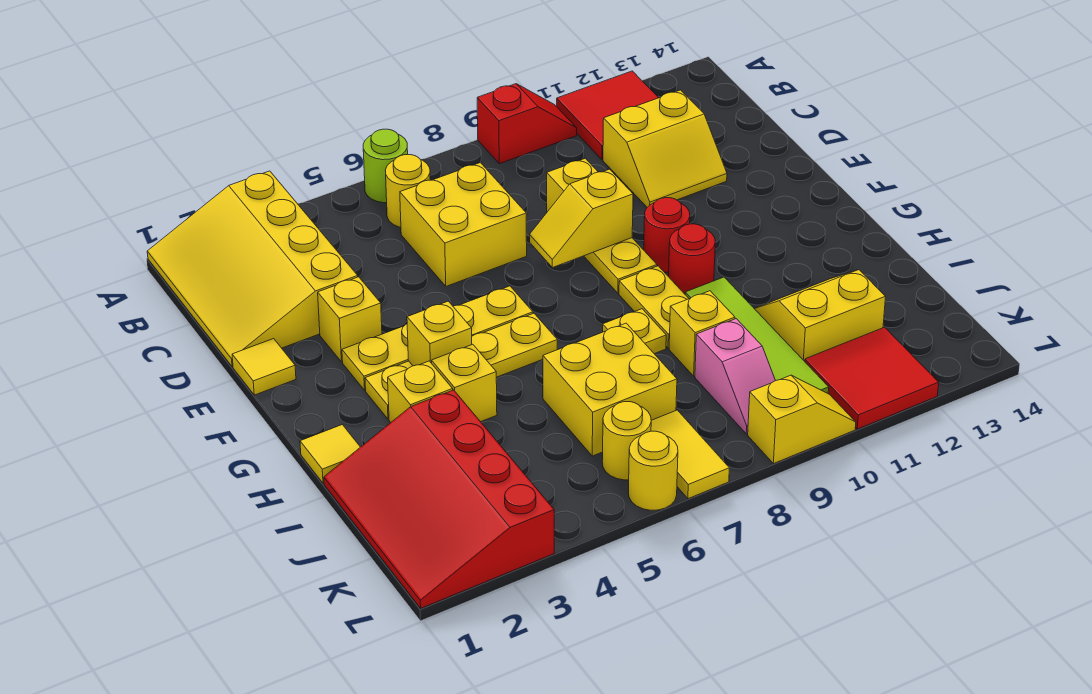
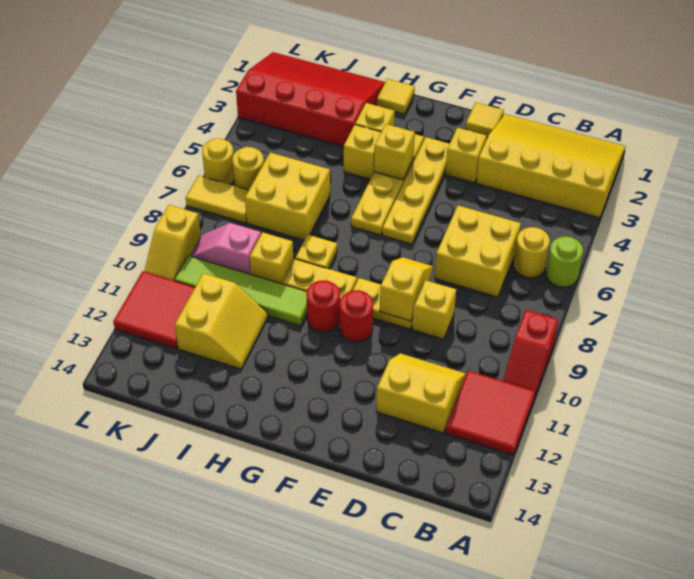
yellow 2x2 slope [603,90,727,207] -> yellow 2x2 slope turned to [376,353,466,433]

